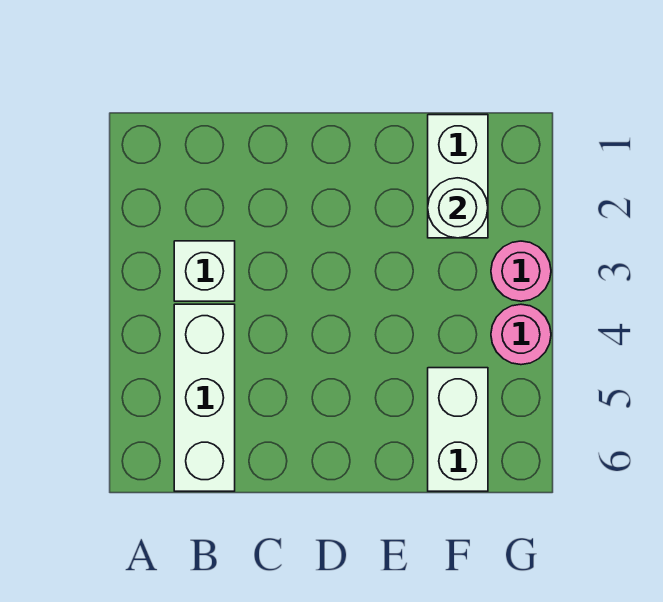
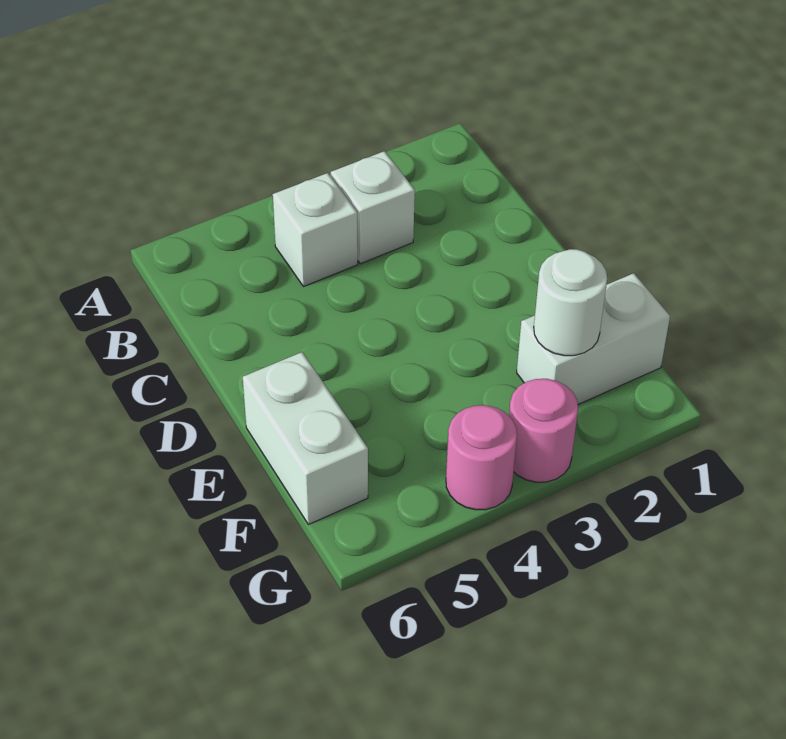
white 1x3 brick [174,304,235,491] -> white 1x1 brick [273,173,358,287]
white 1x2 brick [428,368,488,491] -> white 1x2 brick turned to [243,352,368,525]

